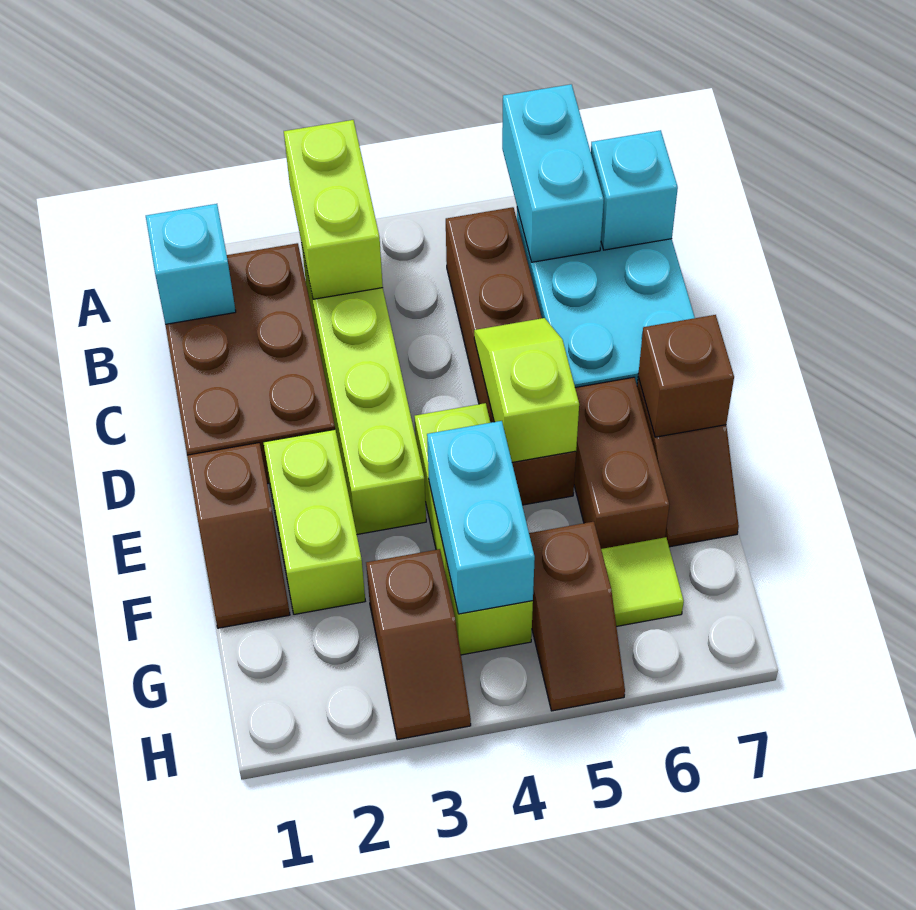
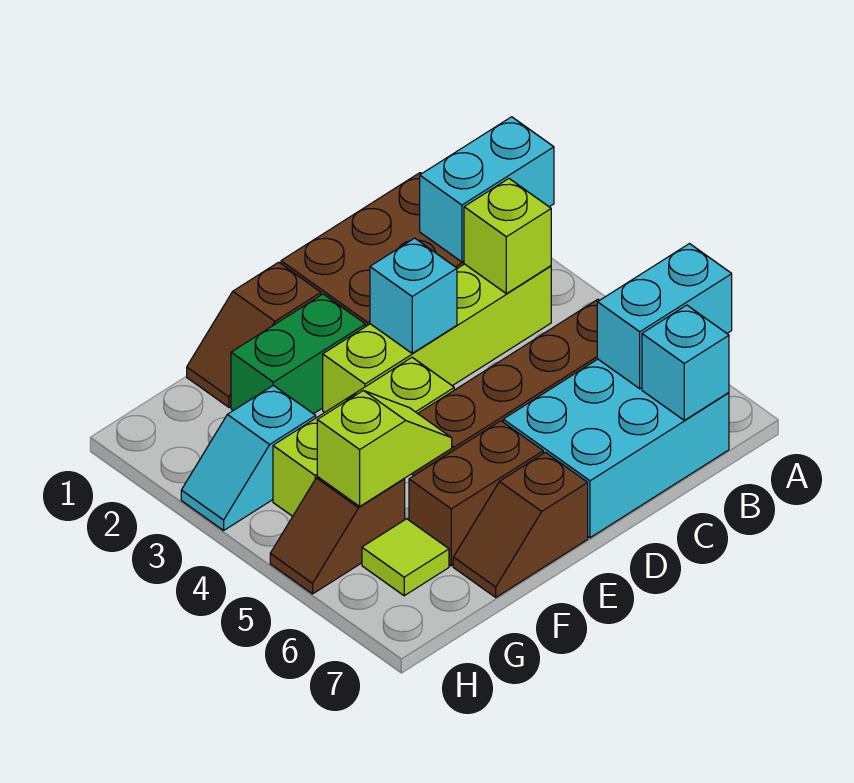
lime 1x2 brick [284,120,383,299] -> lime 1x1 brick [464,179,551,294]
cyan 1x1 brick [146,204,236,324] -> cyan 1x1 brick moved to [370,238,457,353]
lime 1x2 slope [474,318,579,462] -> lime 1x2 slope moved to [317,391,452,506]
lime 1x2 brick [263,429,365,615] -> green 1x2 brick [231,294,365,414]
brown 1x1 brick [638,315,734,437] -> none
cyan 1x2 brick [427,421,535,614] -> cyan 1x2 brick moved to [420,117,554,262]
brown 1x2 slope [366,549,471,740] -> cyan 1x2 slope [181,385,316,530]

